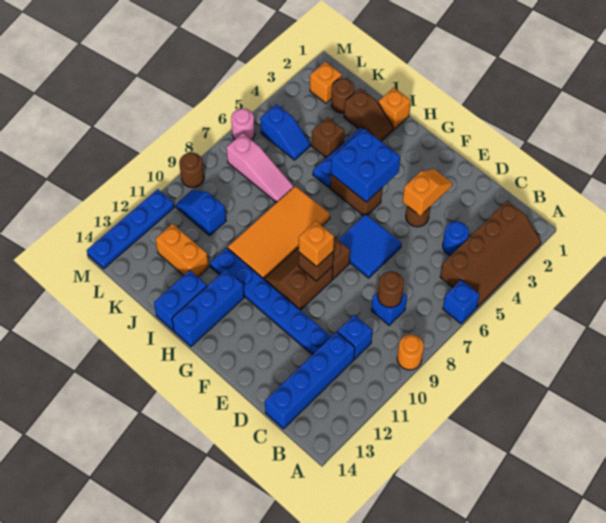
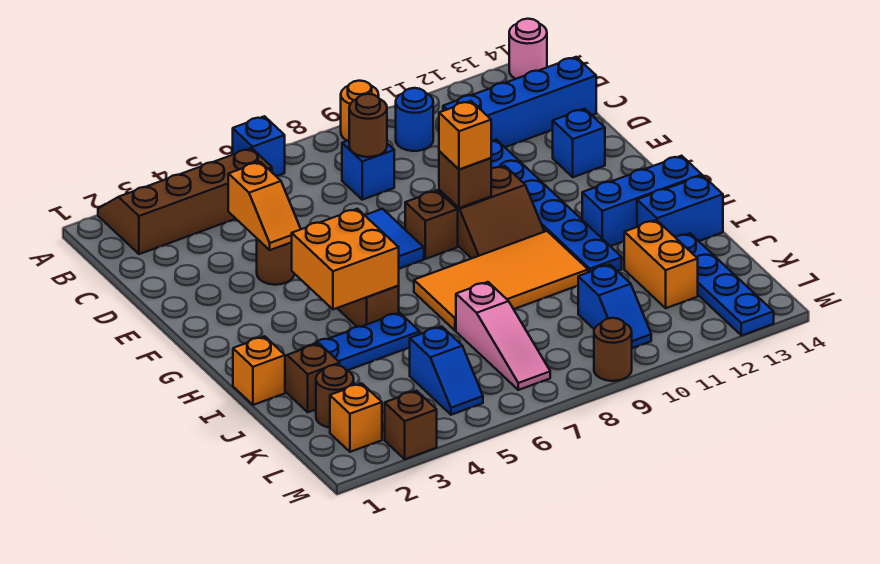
blue 1x1 round brick [443,221,469,256] -> blue 1x1 round brick moved to [396,88,433,151]
blue 1x1 brick [337,315,373,359] -> blue 1x1 brick moved to [553,109,605,177]
orange 1x2 slope [403,169,453,216] -> orange 1x2 slope turned to [228,162,301,250]
blue 2x2 brick [331,129,400,202] -> orange 2x2 brick [292,209,399,309]
brown 1x1 brick [312,117,344,158] -> brown 1x1 brick moved to [385,391,437,459]
pink 1x3 slope [226,133,294,203] -> pink 1x3 slope turned to [456,282,550,390]
blue 1x2 slope [260,104,310,160] -> blue 1x2 slope turned to [410,326,483,415]
pink 1x1 round brick [231,109,255,140] -> pink 1x1 round brick moved to [509,19,547,79]
blue 1x4 plate [87,189,174,269] -> blue 1x4 plate turned to [675,234,774,336]

